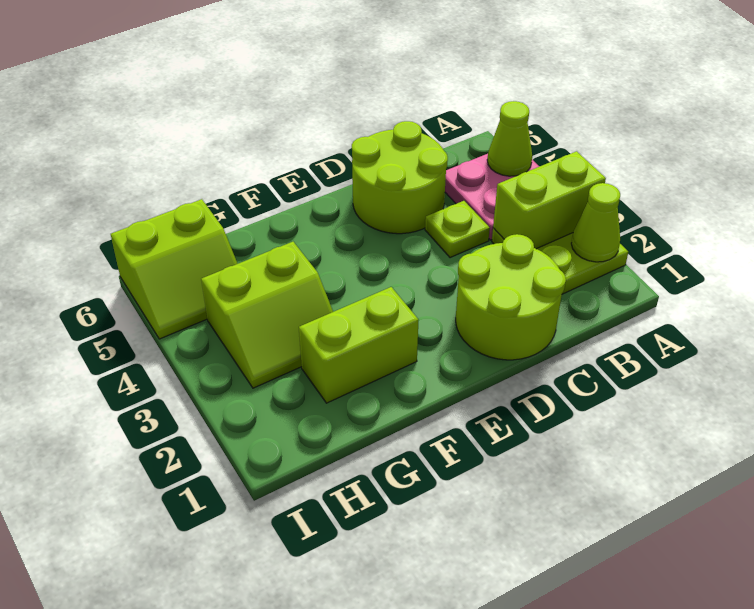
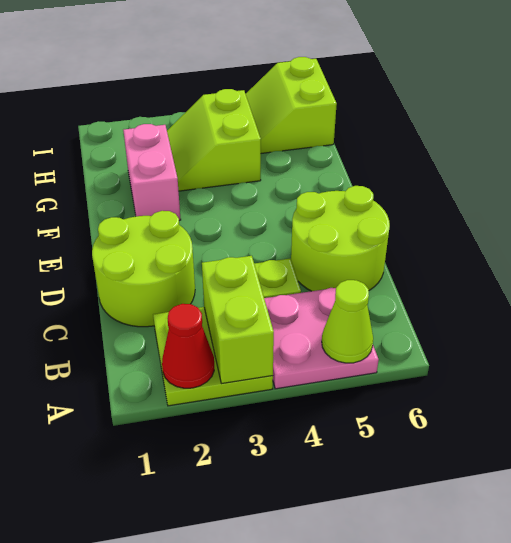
lime 1x1 cone [571,183,620,262] -> red 1x1 cone [162,304,214,388]
lime 1x2 brick [299,287,418,403] -> pink 1x2 brick [123,124,181,221]

